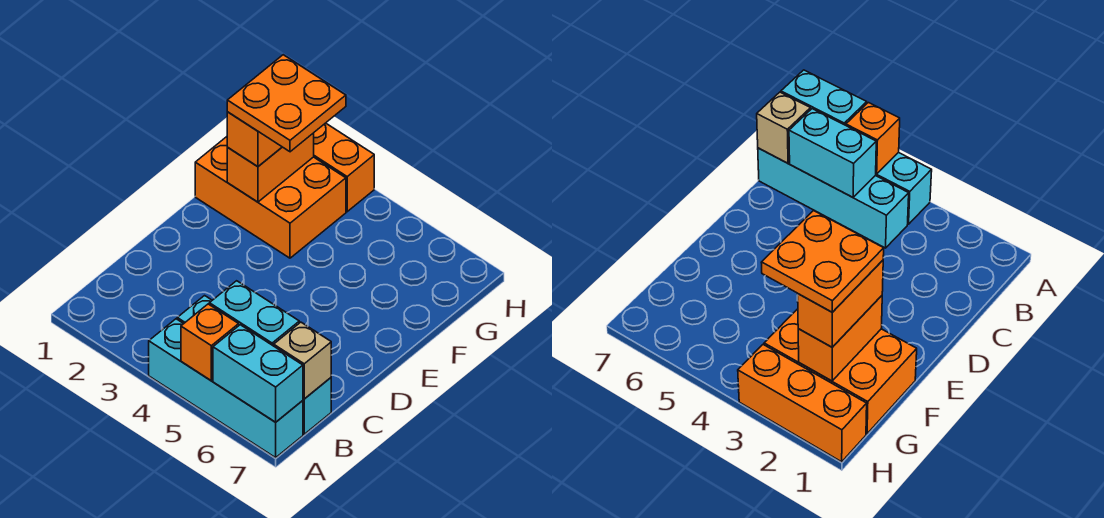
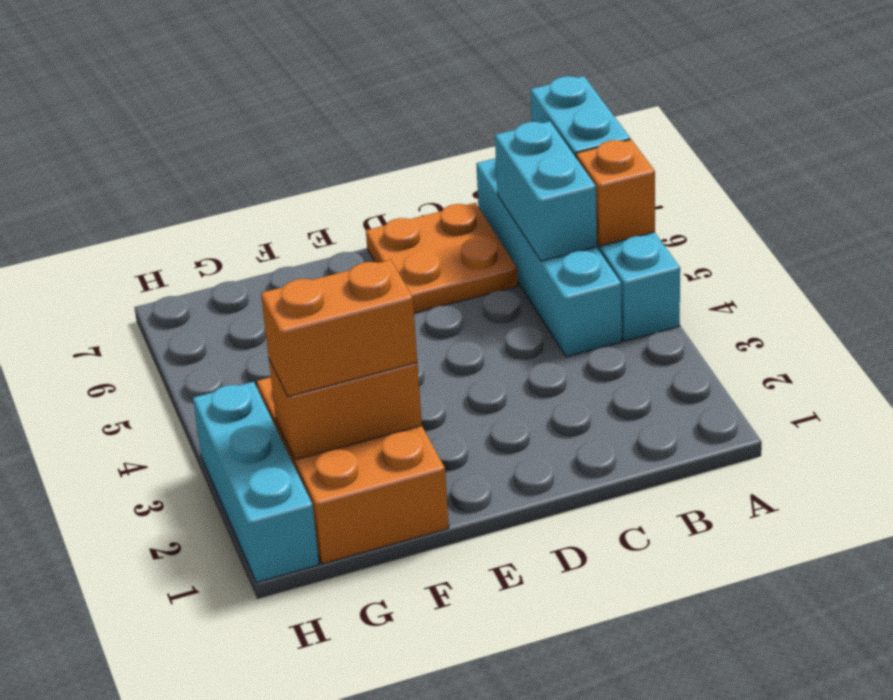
tan 1x1 brick [274,322,331,399] -> none
orange 2x2 plate [227,55,346,152] -> orange 2x2 plate moved to [366,203,518,313]
orange 1x3 brick [314,123,374,212] -> cyan 1x3 brick [193,382,319,583]

